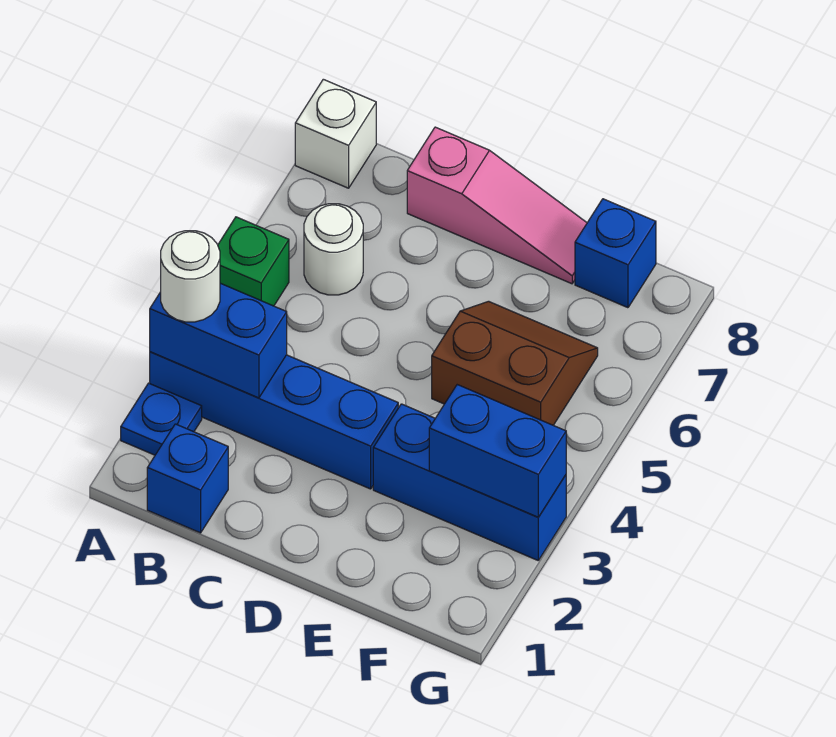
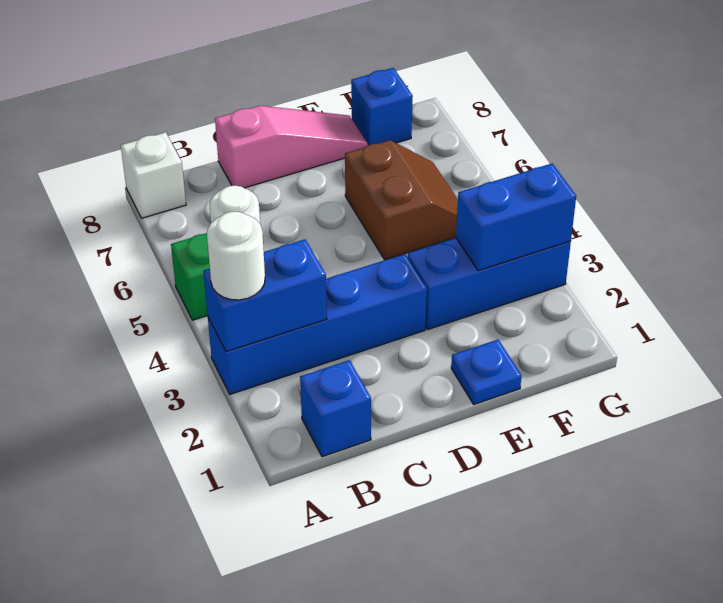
blue 1x1 plate [121,383,202,455] -> blue 1x1 plate moved to [451,340,522,404]
brown 2x2 slope [432,301,598,425] -> brown 2x2 slope turned to [345,140,458,260]

